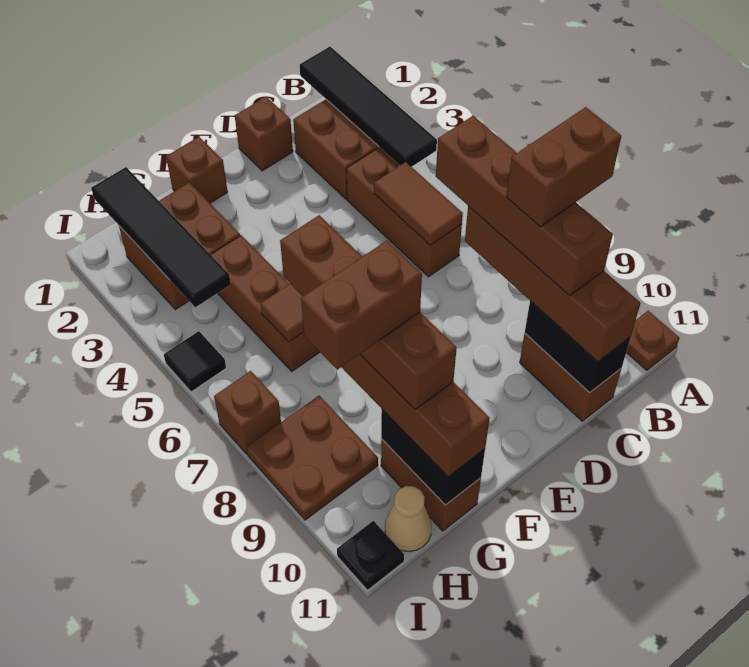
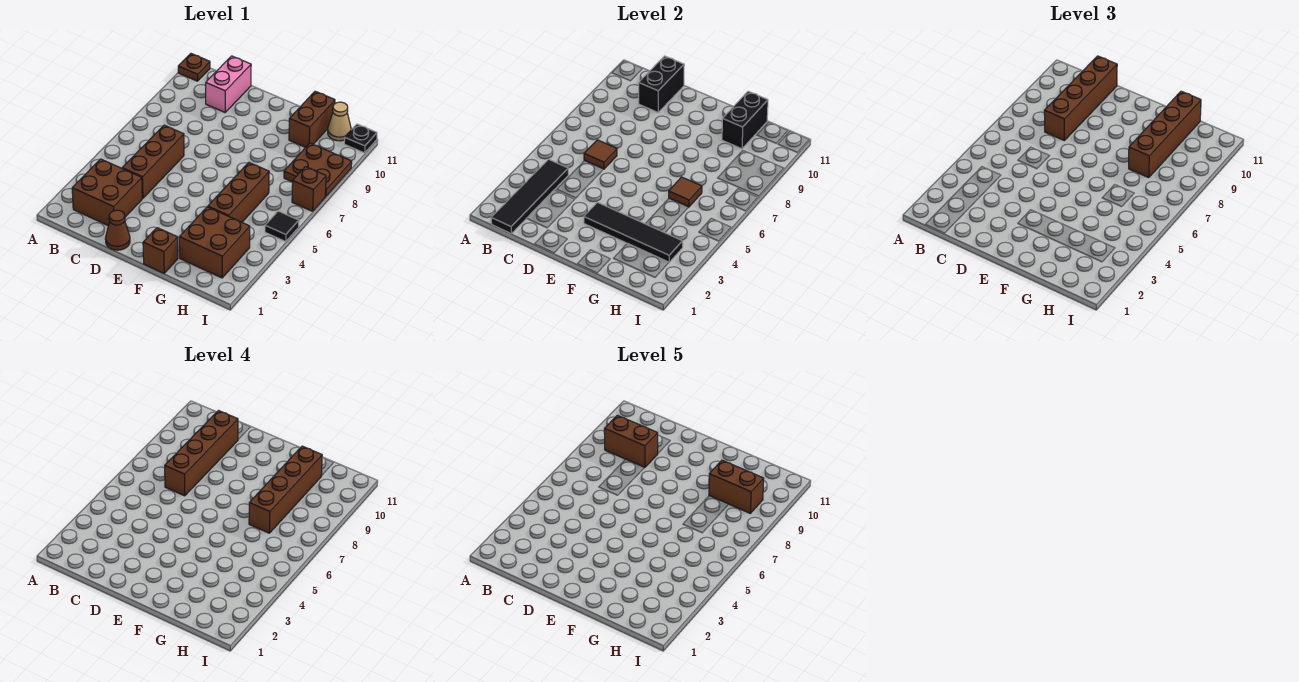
brown 1x2 tile [374,162,463,245] -> brown 1x1 tile [584,140,617,169]
brown 1x2 brick [520,333,622,421] -> pink 1x2 brick [206,56,251,112]
brown 1x1 brick [235,97,293,171] -> brown 1x1 cone [105,210,130,250]
black 1x4 tile [91,167,231,307] -> black 1x4 tile turned to [584,202,683,262]

